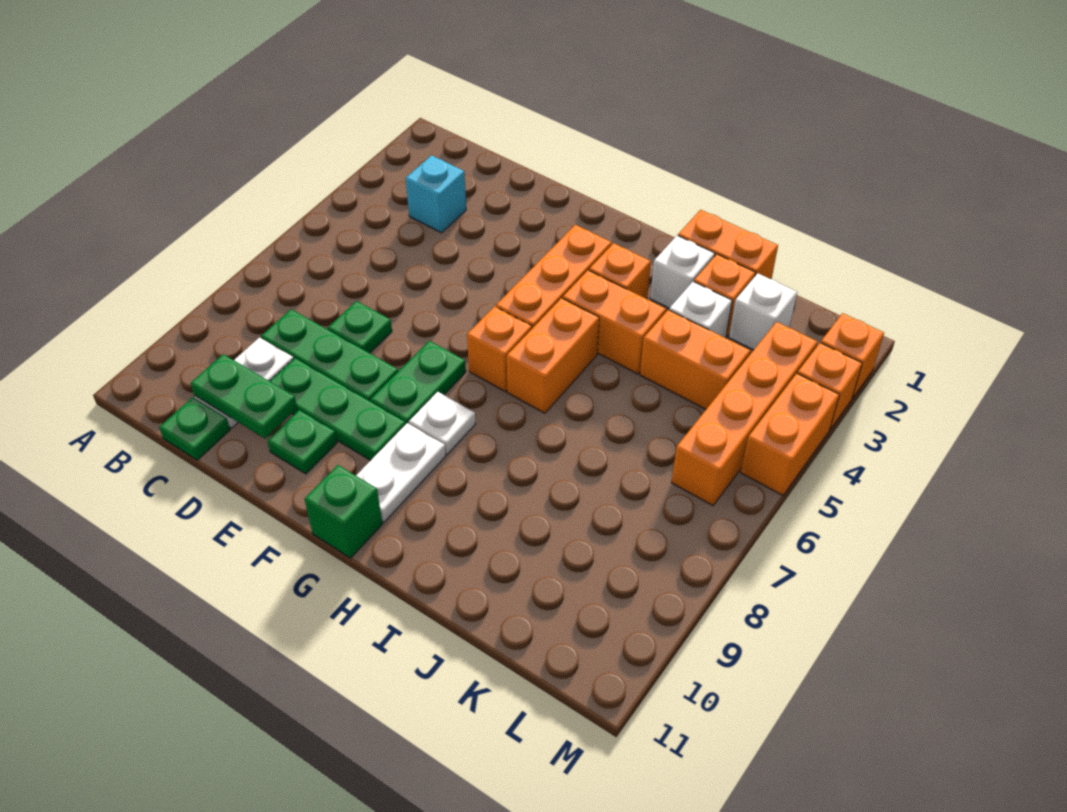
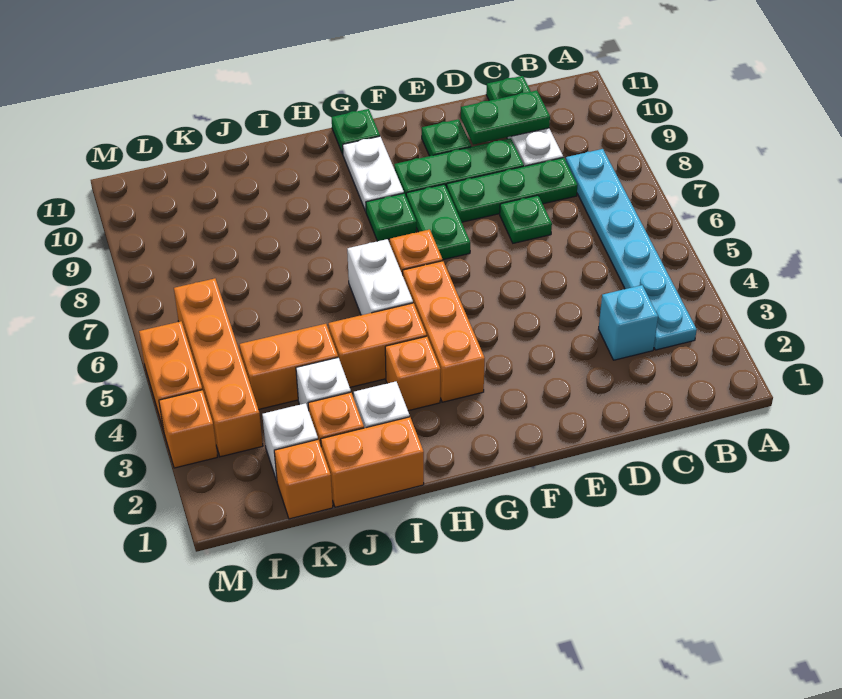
none -> cyan 1x6 plate [566,149,697,350]
white 1x1 plate [409,392,476,454] -> green 1x1 plate [366,193,416,241]
green 1x1 brick [305,465,382,558] -> green 1x1 plate [332,109,380,154]
orange 1x2 brick [507,298,599,413] -> white 1x2 brick [347,239,413,315]
orange 1x1 brick [821,313,884,399] -> orange 1x1 brick moved to [274,440,333,519]

